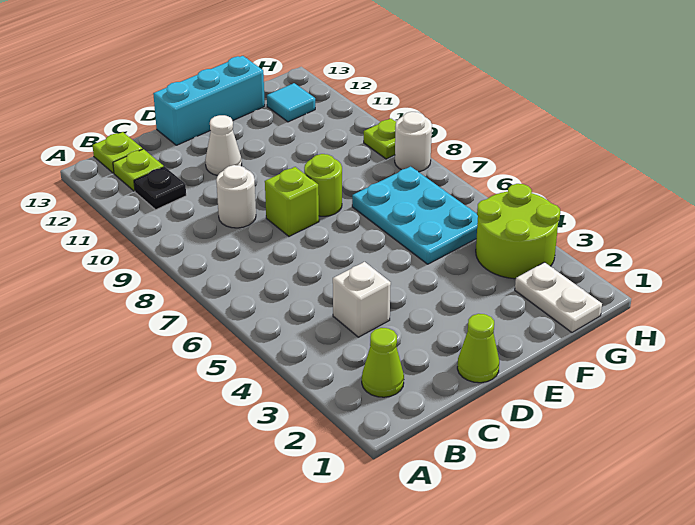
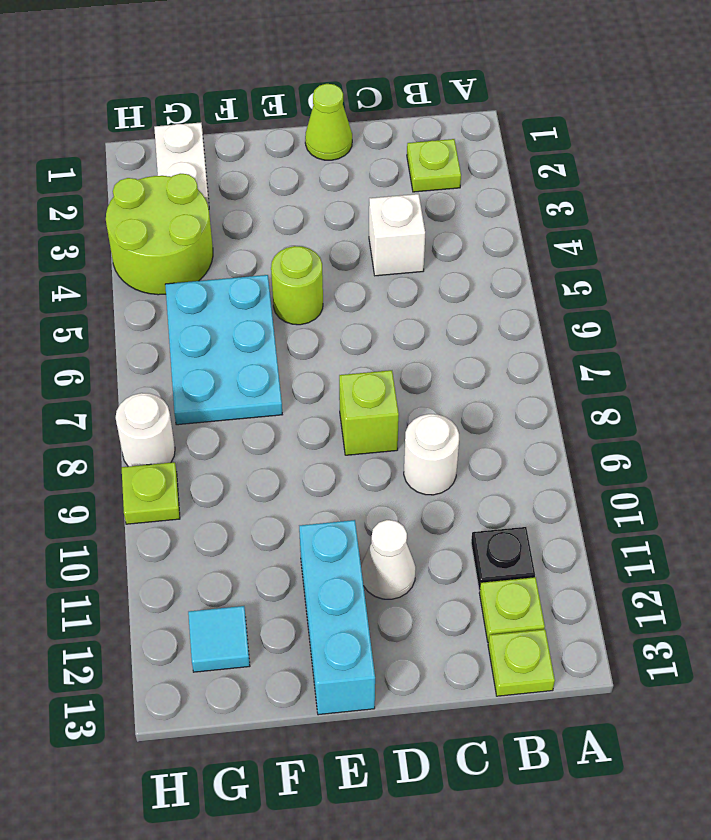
lime 1x1 cone [362,328,404,397] -> lime 1x1 plate [407,139,461,192]
cyan 1x3 brick [153,56,265,145] -> cyan 1x3 brick turned to [299,520,375,715]
lime 1x1 round brick [304,154,342,216] -> lime 1x1 round brick moved to [271,246,323,325]

